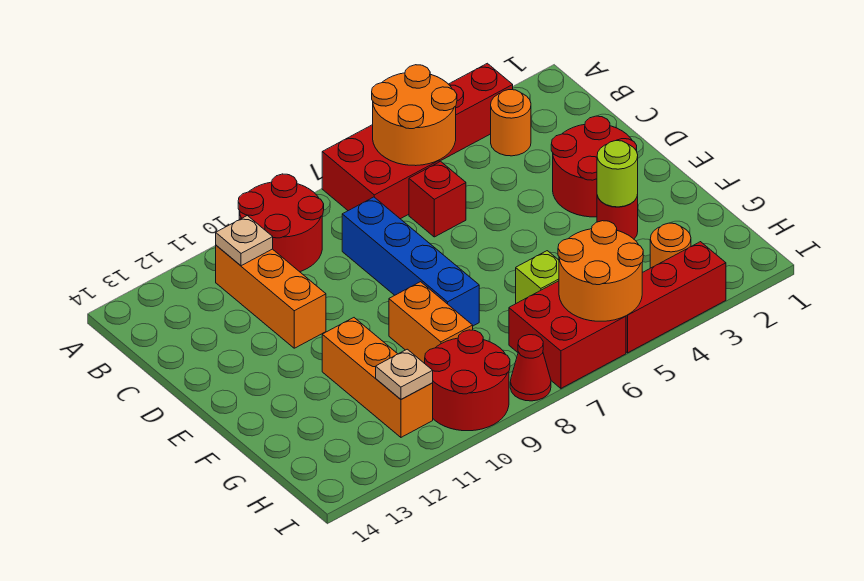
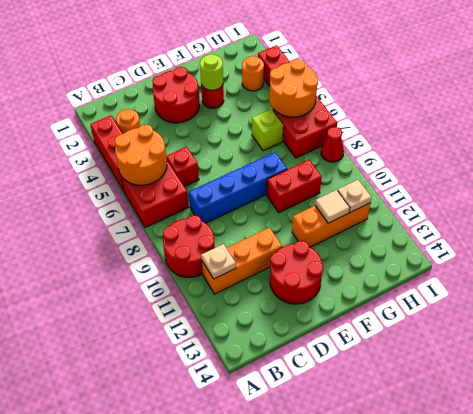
orange 1x2 brick [389,282,473,363] -> red 1x2 brick [267,160,322,212]
none -> tan 1x1 tile [315,190,350,223]
red 2x2 round brick [425,330,510,431] -> red 2x2 round brick moved to [270,241,323,304]

